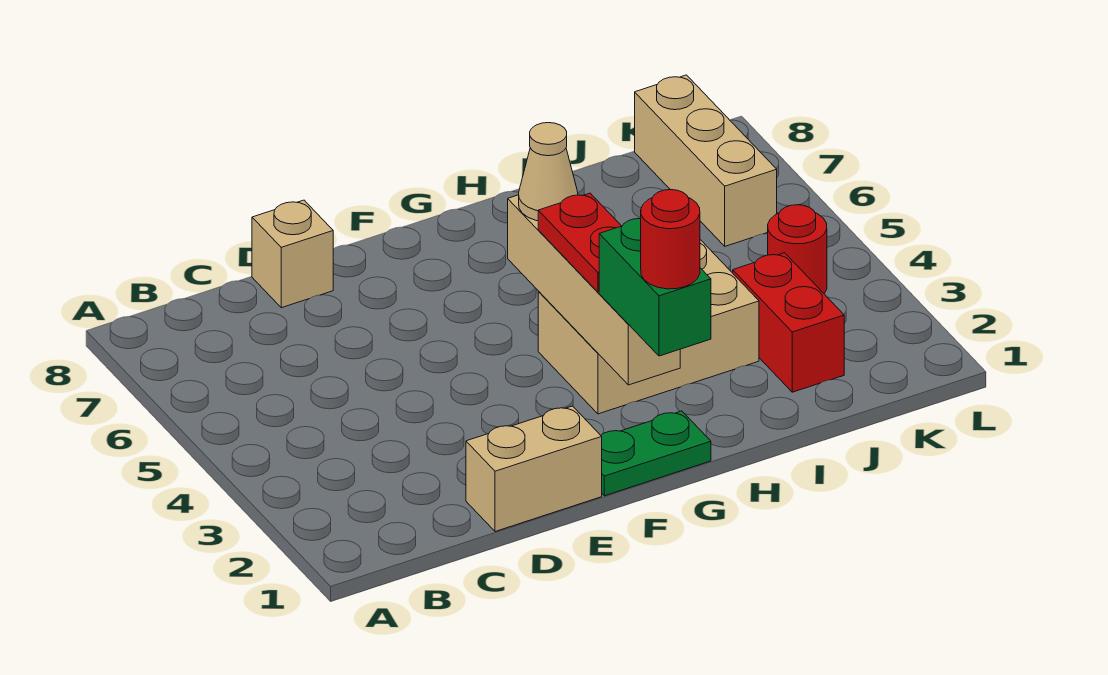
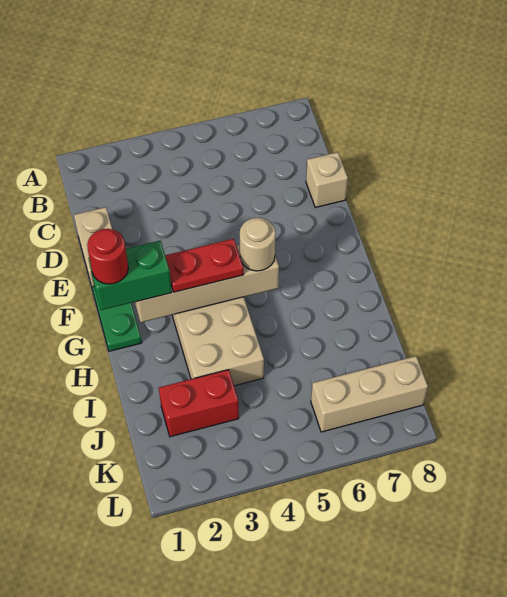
tan 1x1 cone [519,123,578,221] -> tan 1x1 round brick [240,218,275,271]
red 1x1 round brick [768,205,827,294] -> none

